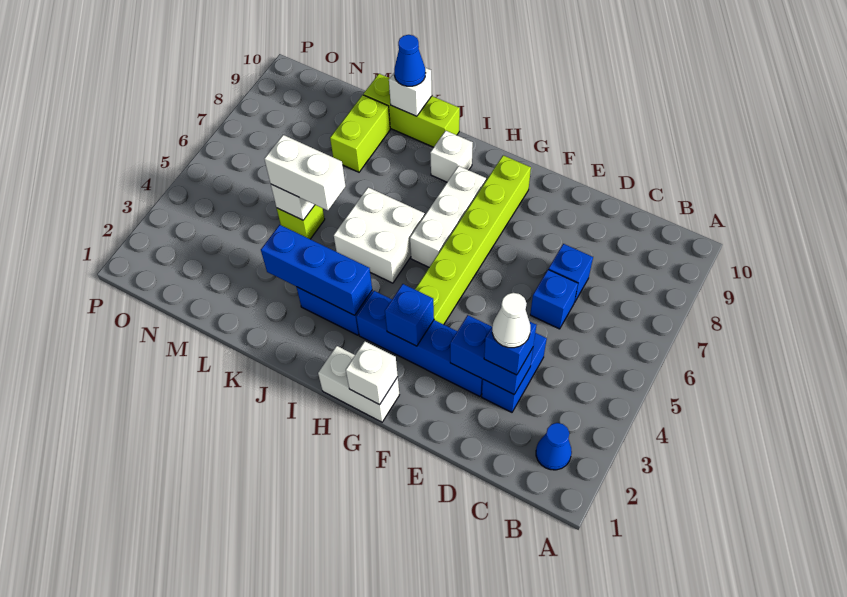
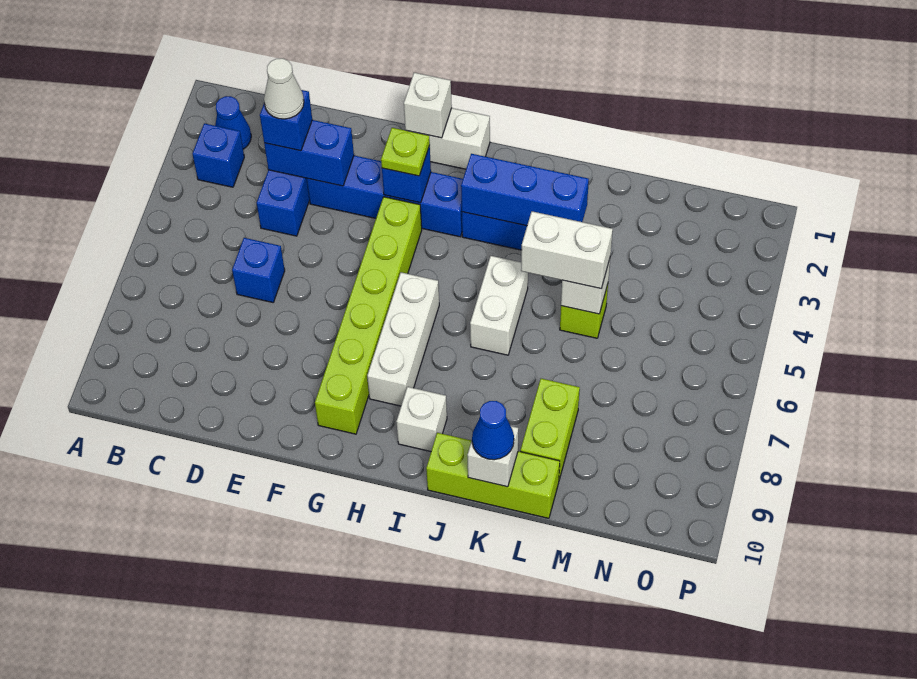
blue 1x1 brick [548,244,593,302] -> blue 1x1 brick moved to [193,123,244,187]
none -> lime 1x1 plate [381,128,430,176]
white 2x2 brick [334,187,425,283] -> white 1x2 brick [470,256,528,355]

